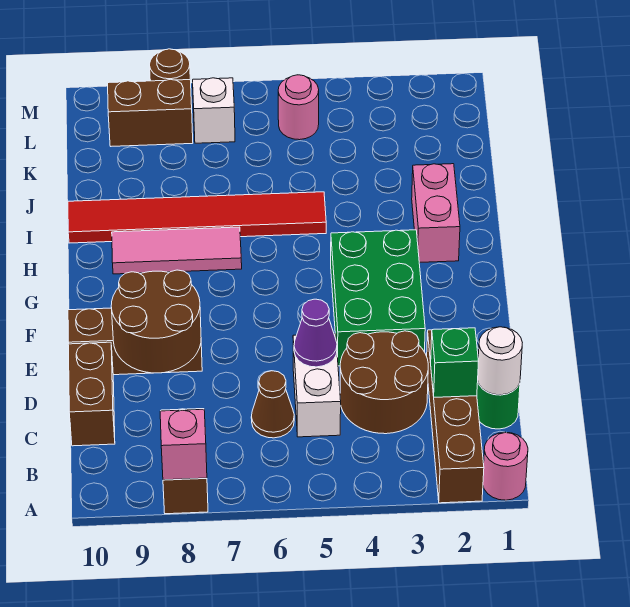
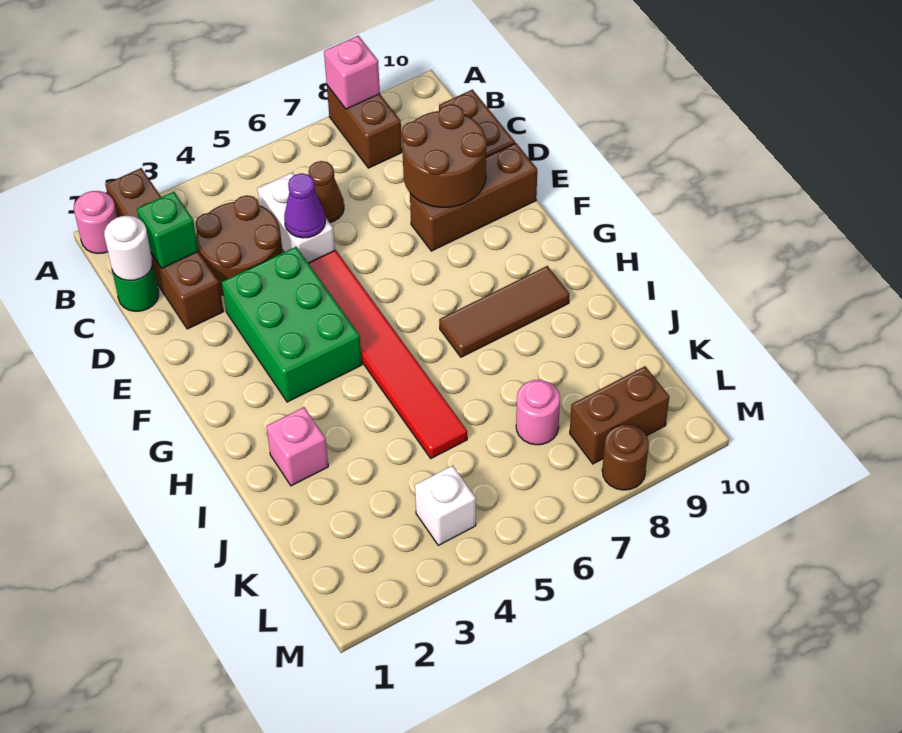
pink 1x2 brick [412,164,460,263] -> pink 1x1 brick [266,407,328,486]
pink 1x3 tile [112,227,242,274] -> brown 1x3 tile [439,266,569,357]
red 1x6 tile [68,192,326,243] -> red 1x6 tile turned to [308,250,467,458]
pink 1x1 round brick [278,75,319,140] -> pink 1x1 round brick moved to [516,380,560,445]
white 1x1 brick [193,78,235,143] -> white 1x1 brick moved to [415,466,476,545]

